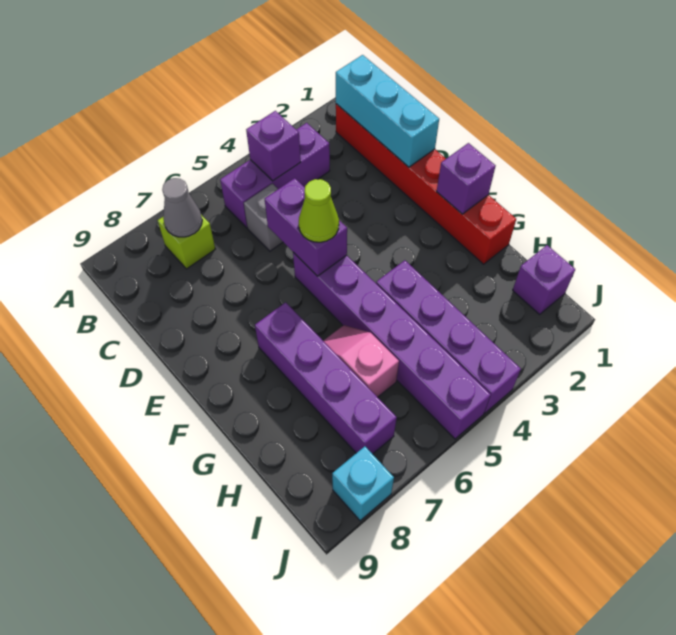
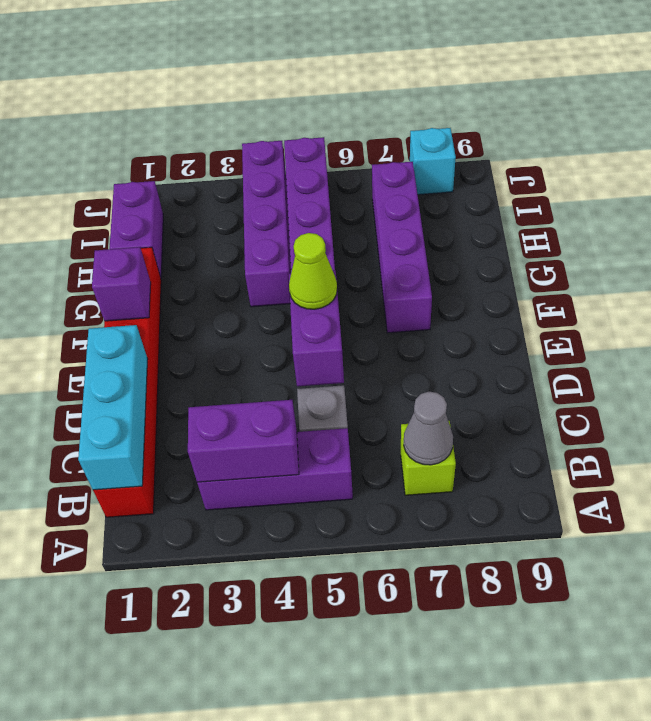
purple 1x1 brick [246,111,301,181] -> purple 1x2 brick [188,400,299,482]
pink 1x2 slope [324,325,399,397] -> none
purple 1x1 brick [513,245,575,315] -> purple 1x2 brick [110,181,163,278]

